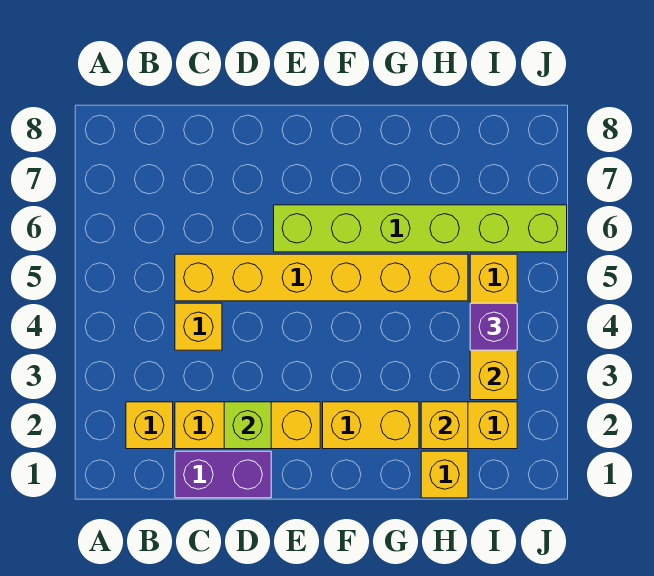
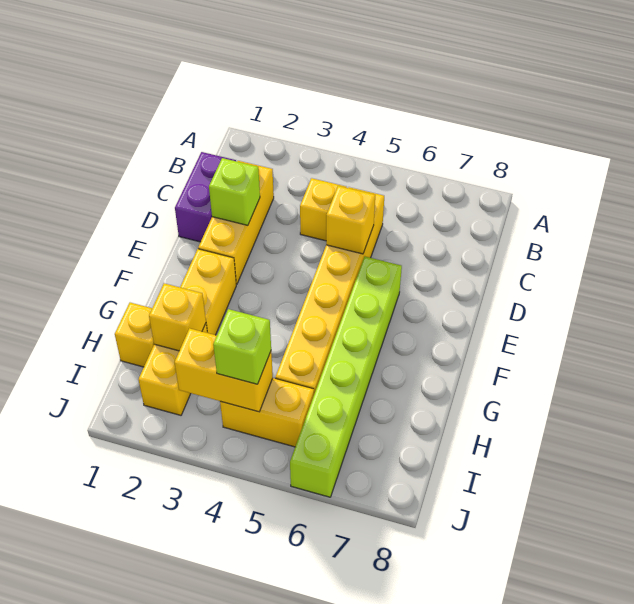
yellow 1x1 brick [126,402,173,449] -> yellow 1x1 brick moved to [326,186,375,254]
purple 1x1 brick [470,303,517,350] -> lime 1x1 brick [213,309,271,384]

